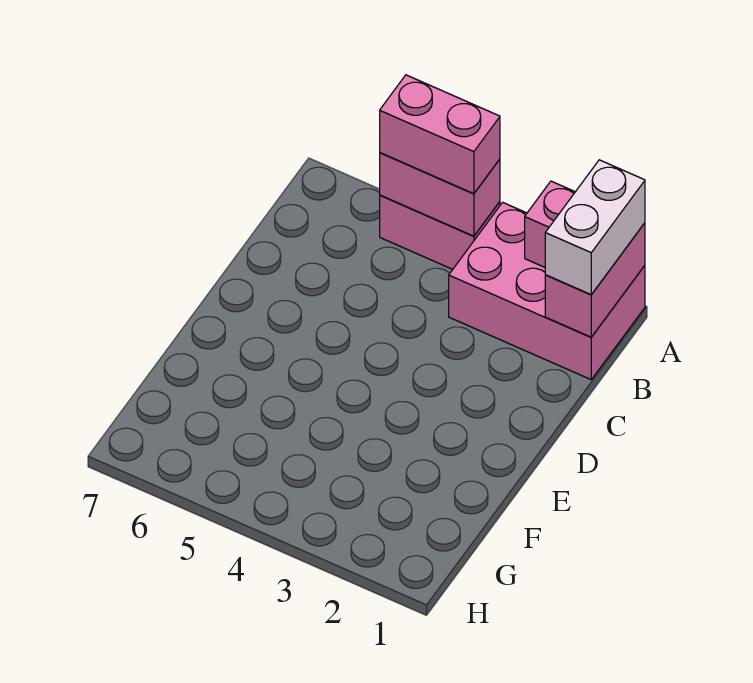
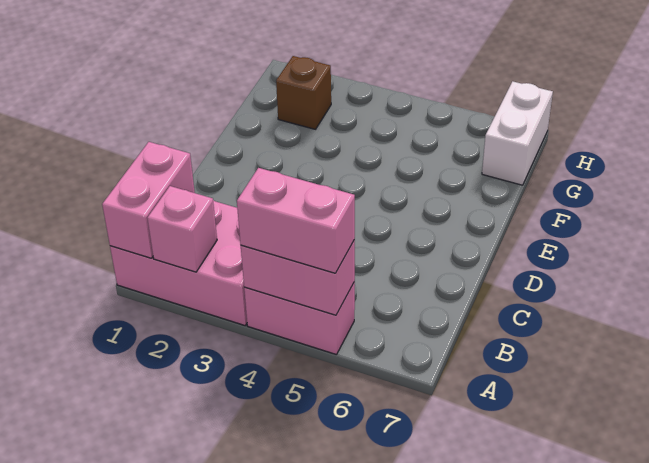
white 1x2 brick [545,160,645,295] -> white 1x2 brick moved to [482,81,553,185]
none -> brown 1x1 brick [276,56,331,129]

